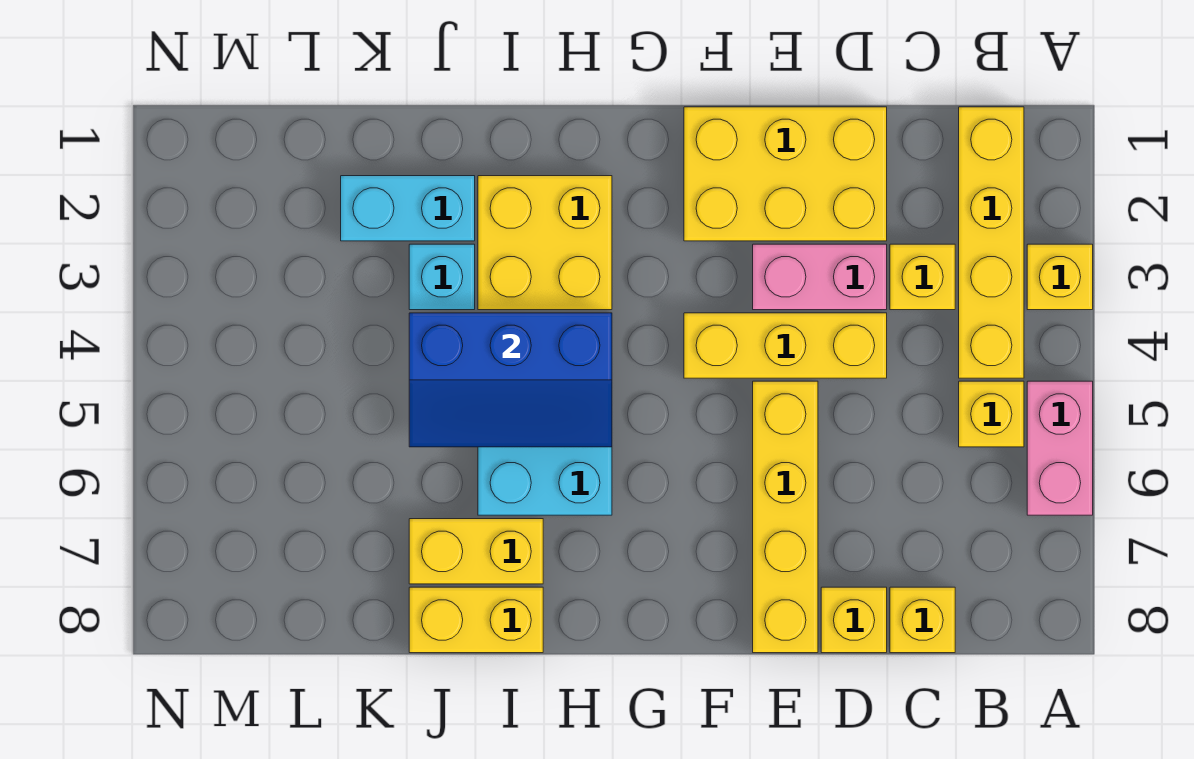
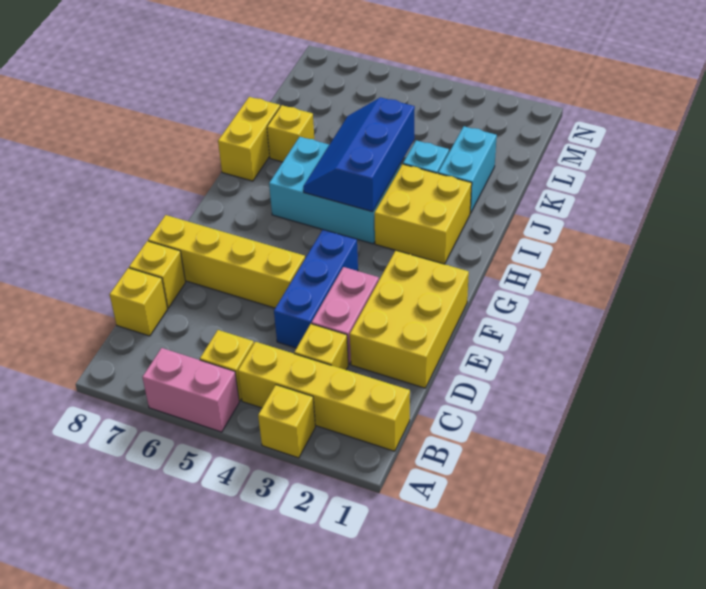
yellow 1x3 brick [684,313,887,378] -> blue 1x3 brick [274,230,358,348]
yellow 1x2 brick [409,519,543,584] -> yellow 1x1 brick [267,105,314,162]

